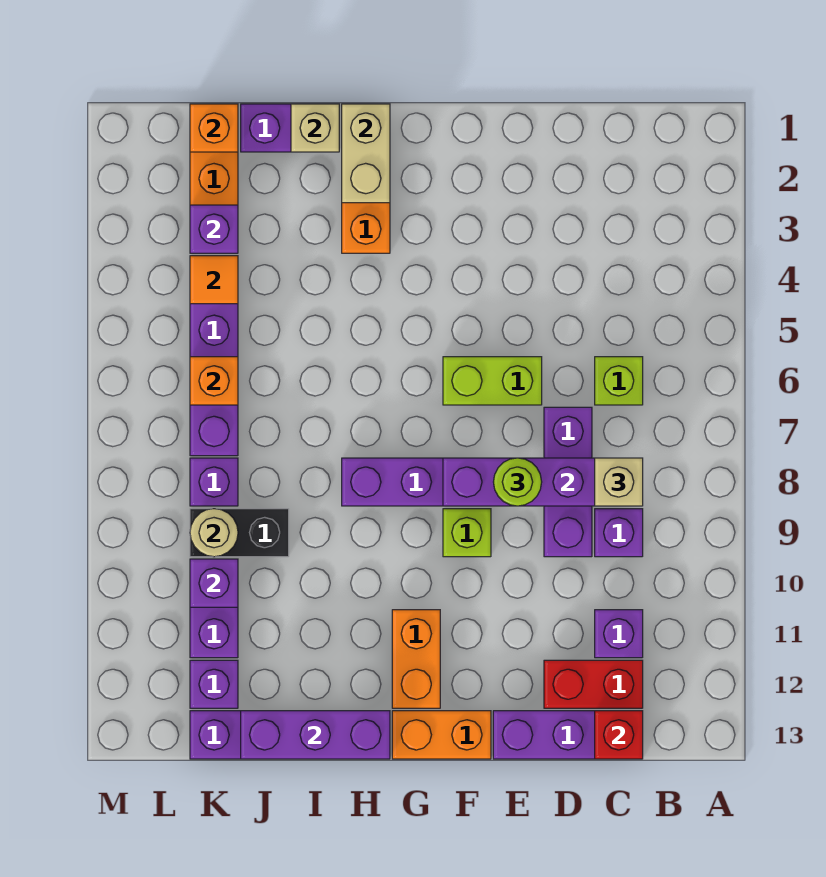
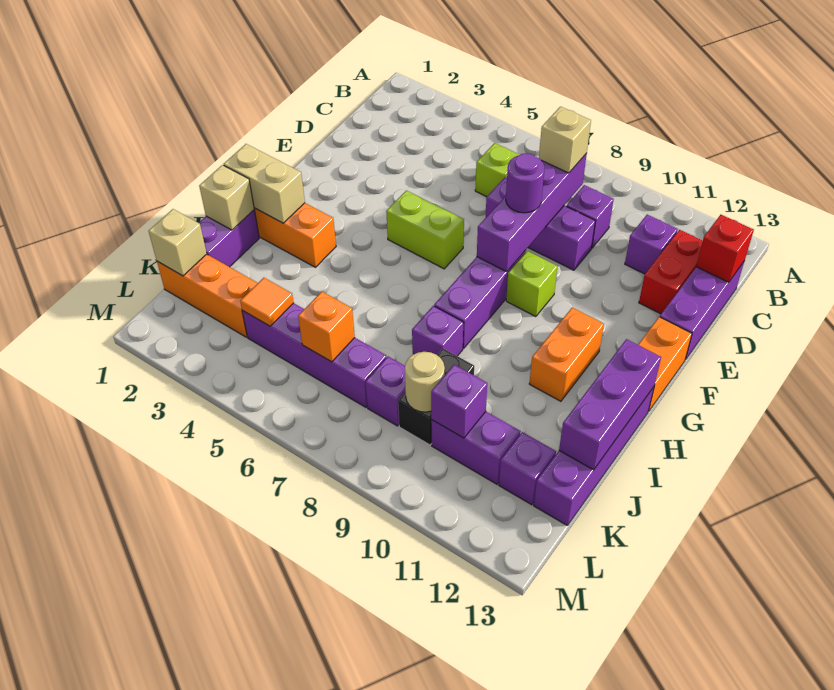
lime 1x2 brick [443,357,542,405] -> lime 1x2 brick turned to [386,190,464,269]
lime 1x1 round brick [494,458,542,506] -> purple 1x1 round brick [506,153,545,213]
orange 1x2 brick [392,610,440,708] -> orange 1x2 brick turned to [529,307,604,401]
orange 1x1 brick [190,104,238,152] -> tan 1x1 brick [149,209,207,276]
purple 1x1 brick [190,205,238,253] -> purple 1x1 brick moved to [412,306,464,356]

